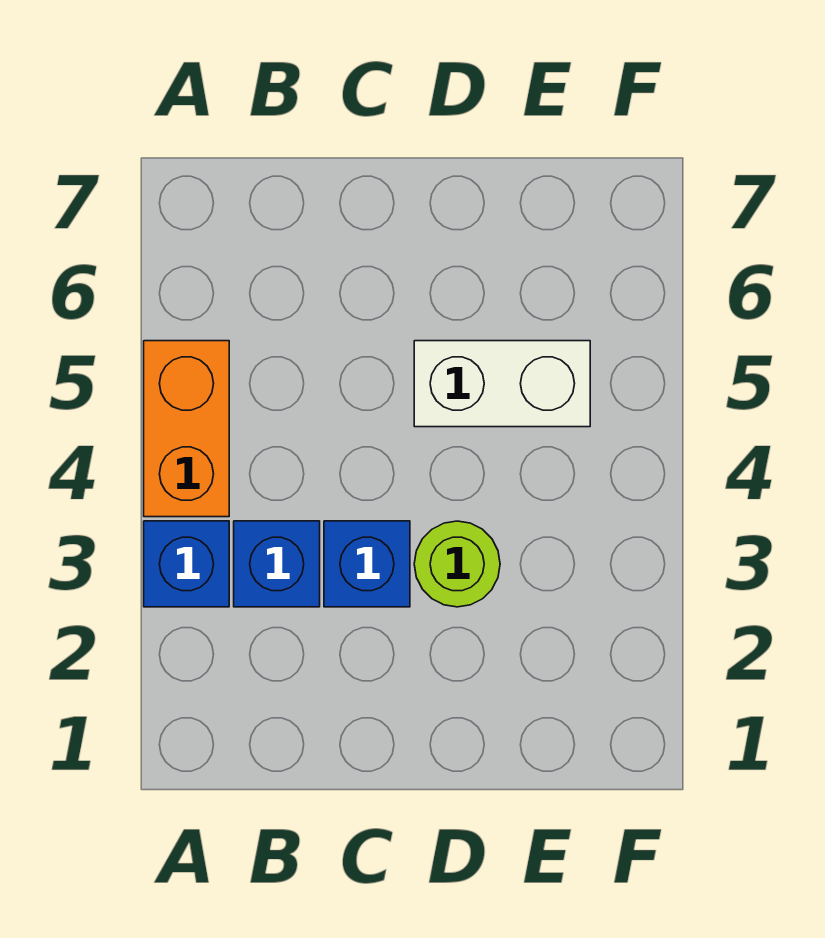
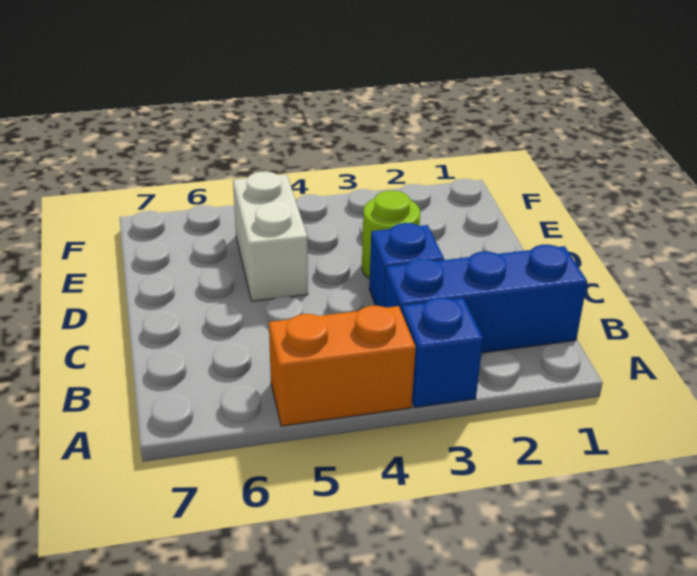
blue 1x1 brick [234,521,320,607] -> blue 1x3 brick [384,245,587,353]

